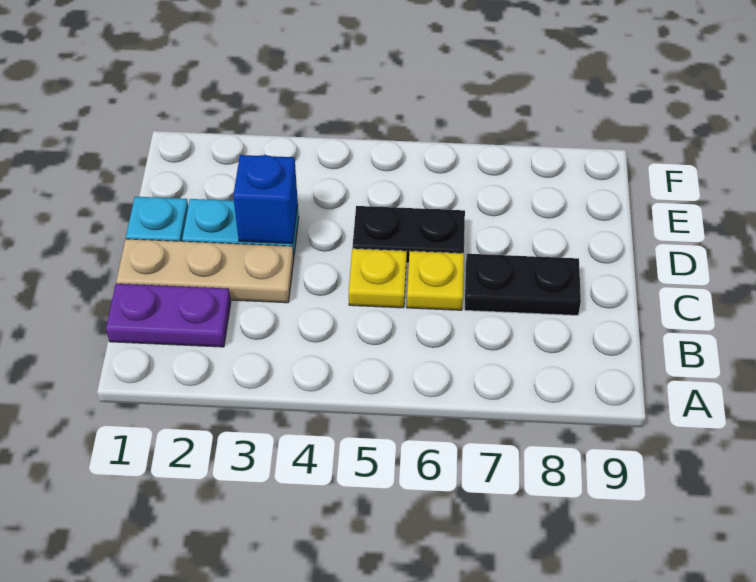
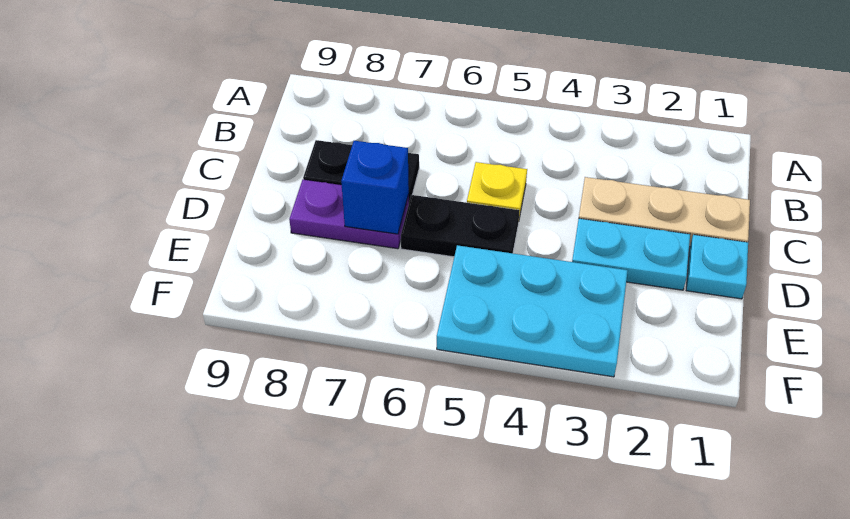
purple 1x2 plate [106,284,231,347] -> purple 1x2 plate moved to [289,180,409,249]
yellow 1x1 plate [407,251,464,310] -> none
blue 1x1 brick [233,155,298,244] -> blue 1x1 brick moved to [341,141,409,234]
none -> cyan 2x3 plate [437,245,628,377]

